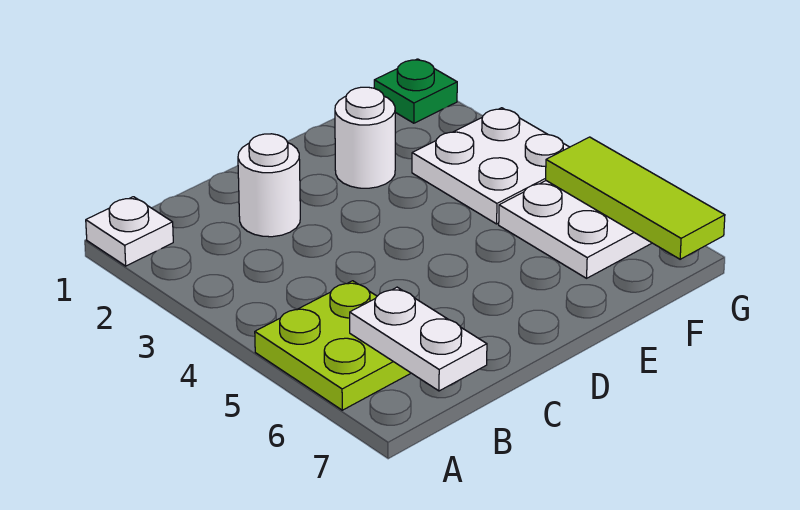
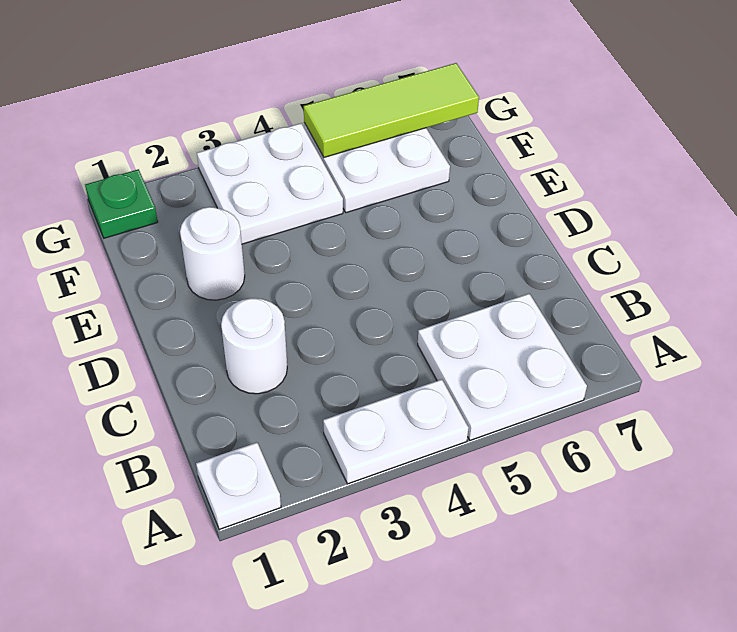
lime 2x2 plate [255,281,411,410] -> white 2x2 plate [418,294,587,440]
white 1x2 plate [350,287,487,391] -> white 1x2 plate moved to [323,379,468,484]

